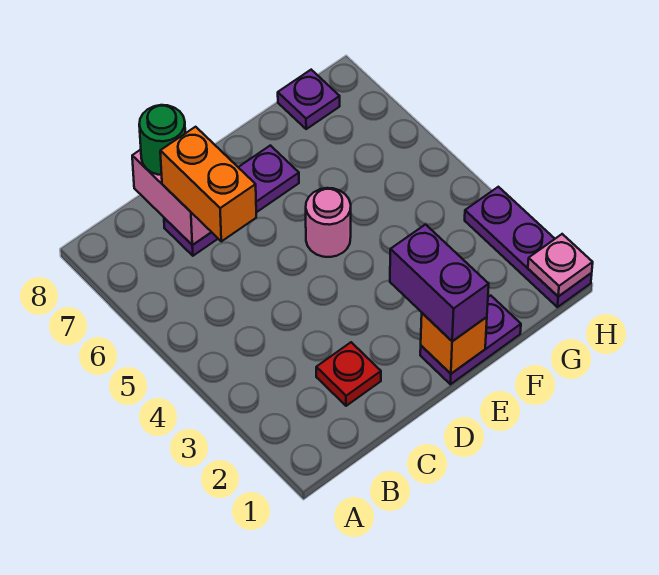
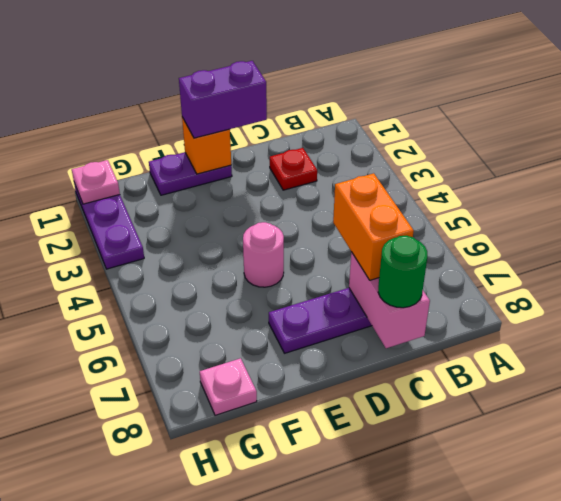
purple 1x2 brick [390,225,489,341] -> purple 1x2 brick turned to [179,61,267,138]
purple 1x1 plate [278,70,340,129] -> pink 1x1 plate [200,358,257,415]

